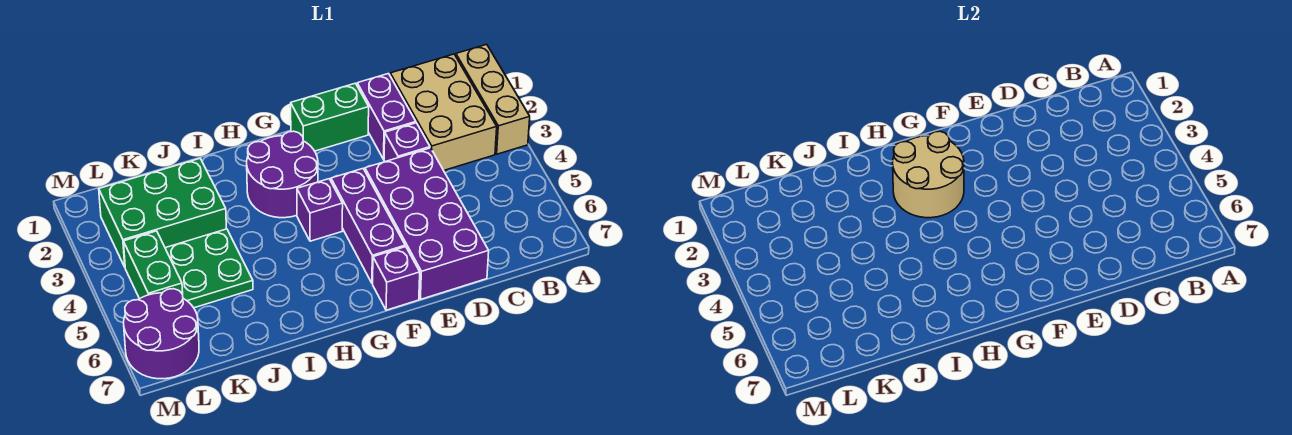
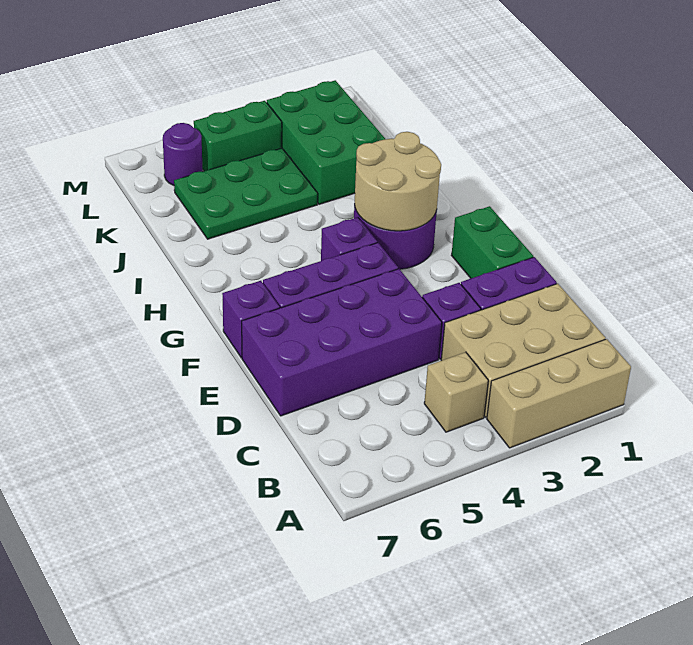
none -> tan 1x1 brick [424,352,488,432]
green 2x2 plate [165,229,253,308] -> green 2x3 plate [174,148,318,239]
purple 2x2 round brick [124,289,199,379] -> purple 1x1 round brick [163,123,203,185]

